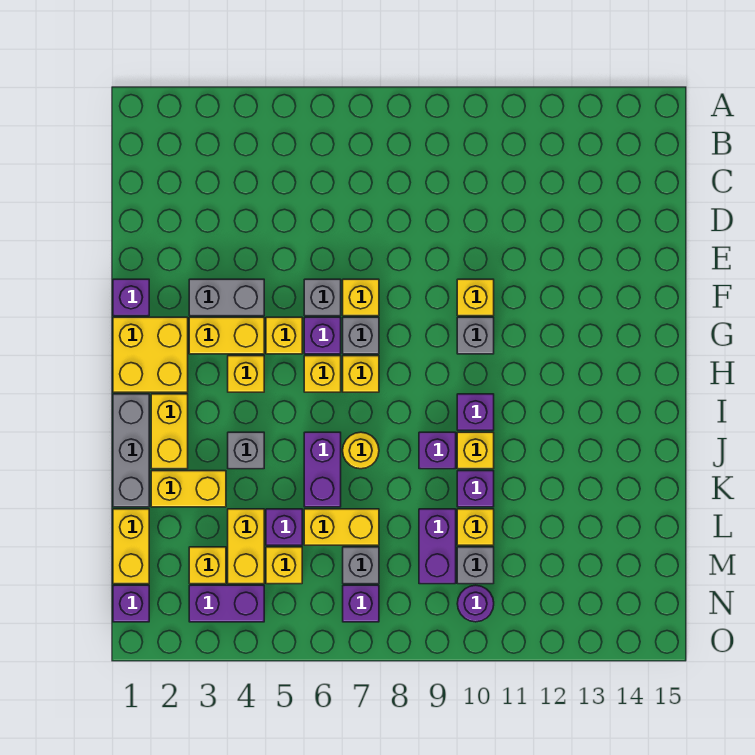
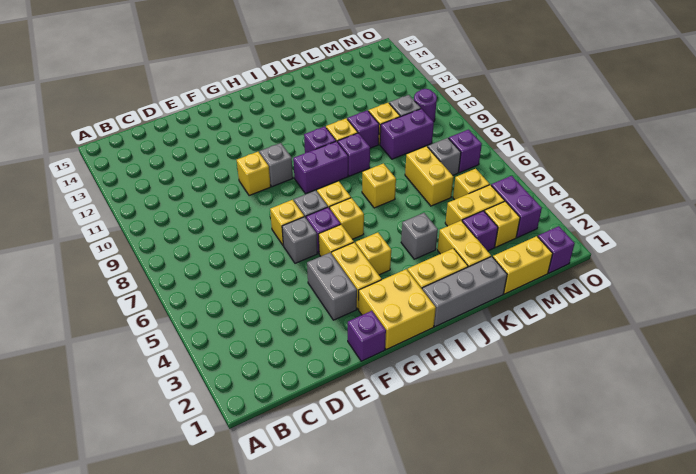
purple 1x2 brick [304,432,341,507] -> purple 1x2 brick moved to [293,141,348,194]
yellow 1x1 round brick [343,432,379,469] -> yellow 1x1 brick [362,163,396,208]
purple 1x1 brick [266,509,302,545] -> purple 1x1 brick moved to [462,211,498,251]

